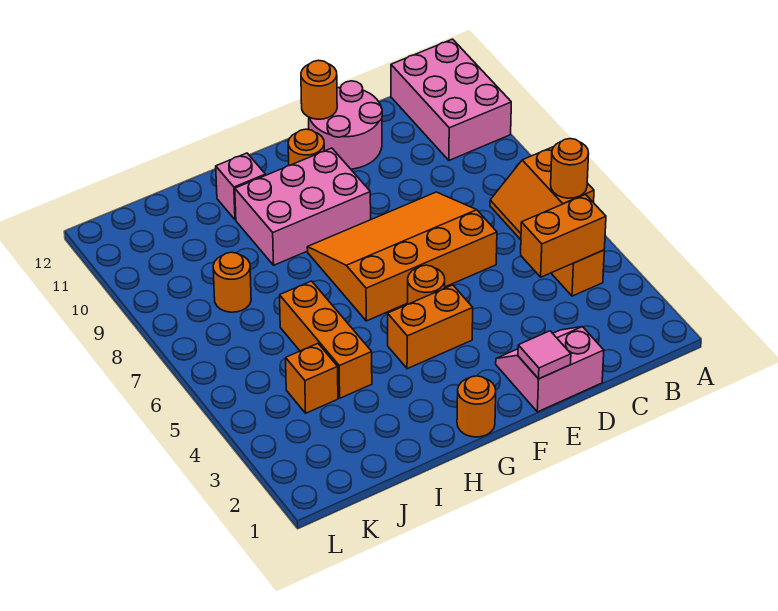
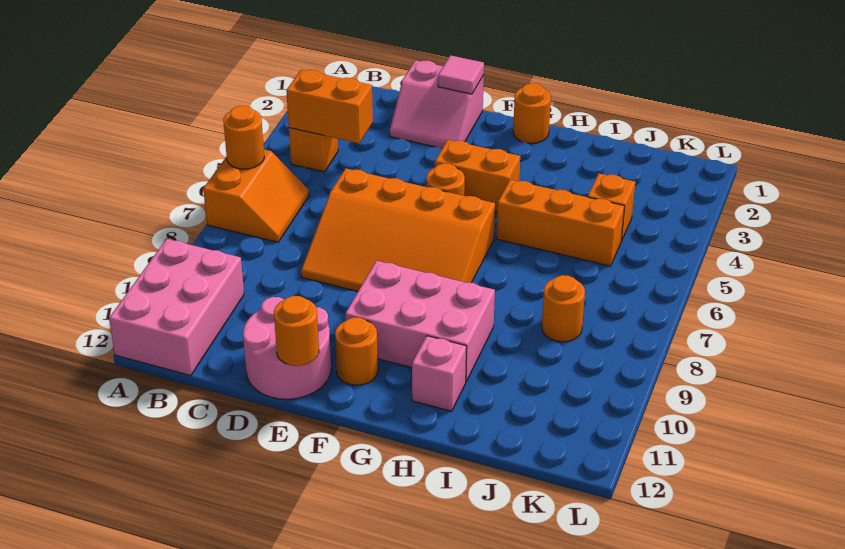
orange 1x3 brick [280,281,372,398] -> orange 1x3 brick turned to [496,180,624,266]

